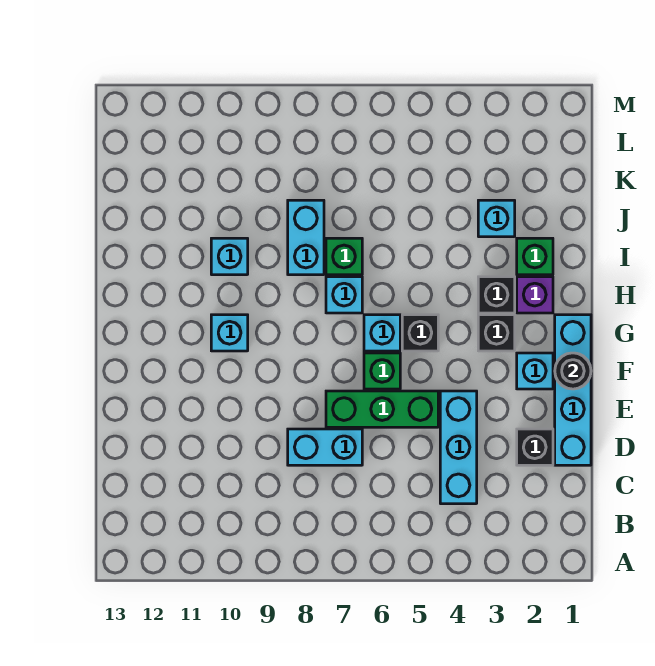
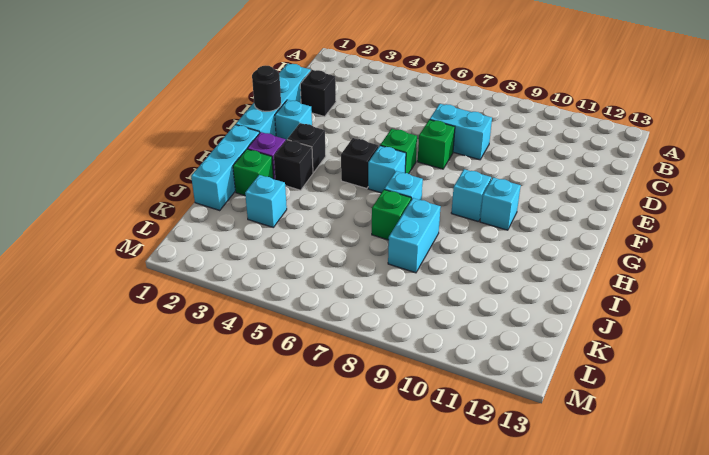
cyan 1x3 brick [440,391,477,504] -> cyan 1x3 brick moved to [191,125,259,210]
green 1x3 brick [326,391,438,427] -> green 1x1 brick [418,120,455,169]
cyan 1x1 brick [211,238,248,275] -> cyan 1x1 brick moved to [451,169,491,222]

